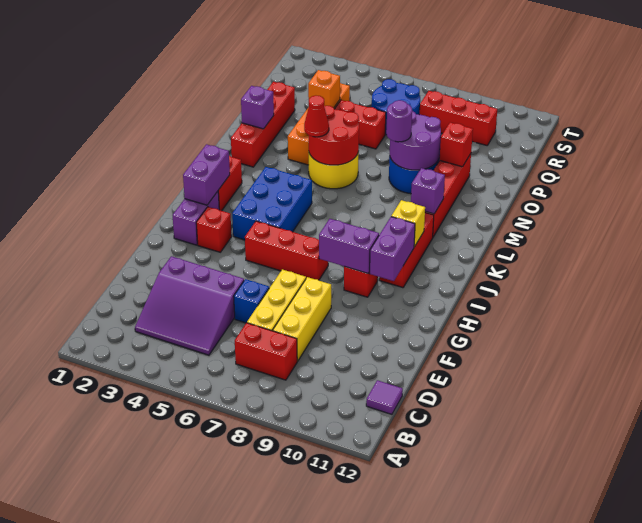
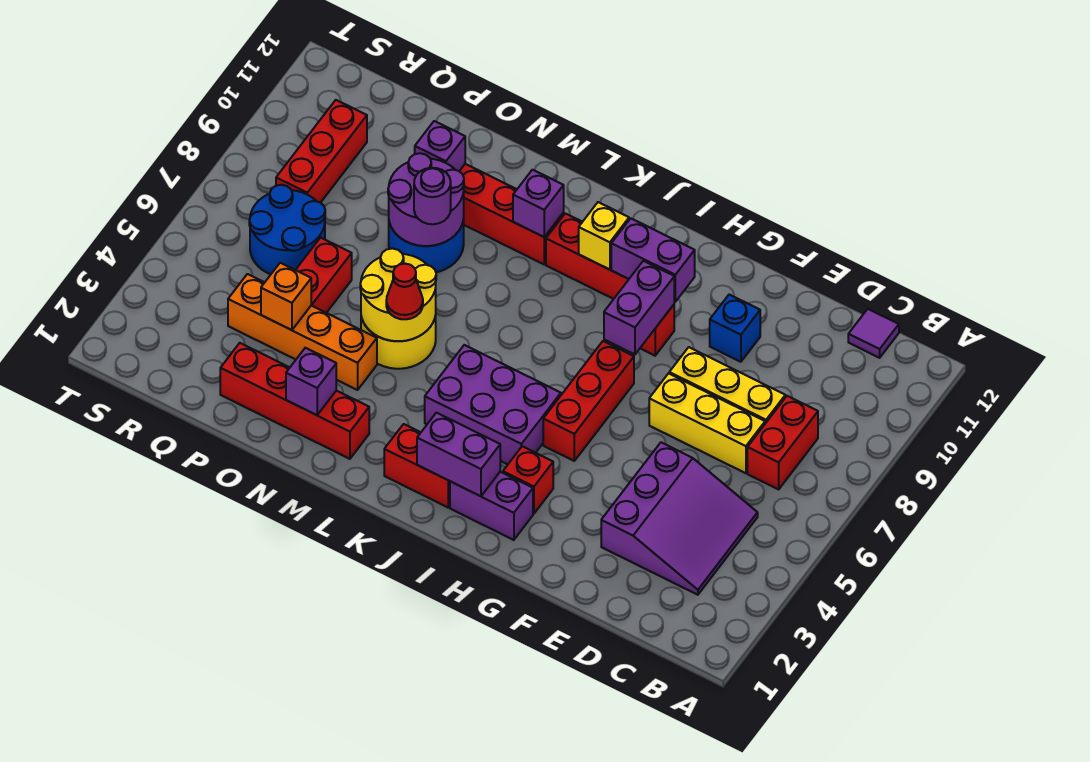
blue 1x1 brick [234,279,269,323] -> blue 1x1 brick moved to [710,295,760,362]
blue 2x3 brick [232,167,312,240] -> purple 2x3 brick [425,345,561,464]
red 2x2 round brick [309,106,359,165] -> yellow 2x2 round brick [360,248,436,341]
red 1x1 brick [439,122,473,167] -> purple 1x1 brick [415,121,465,171]

